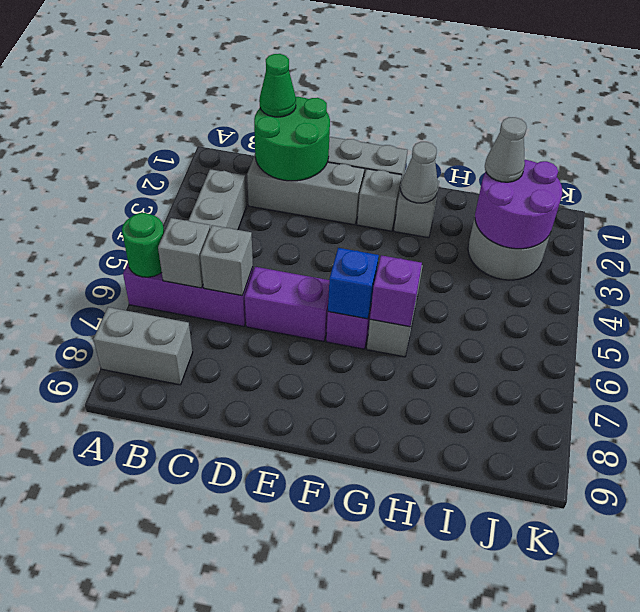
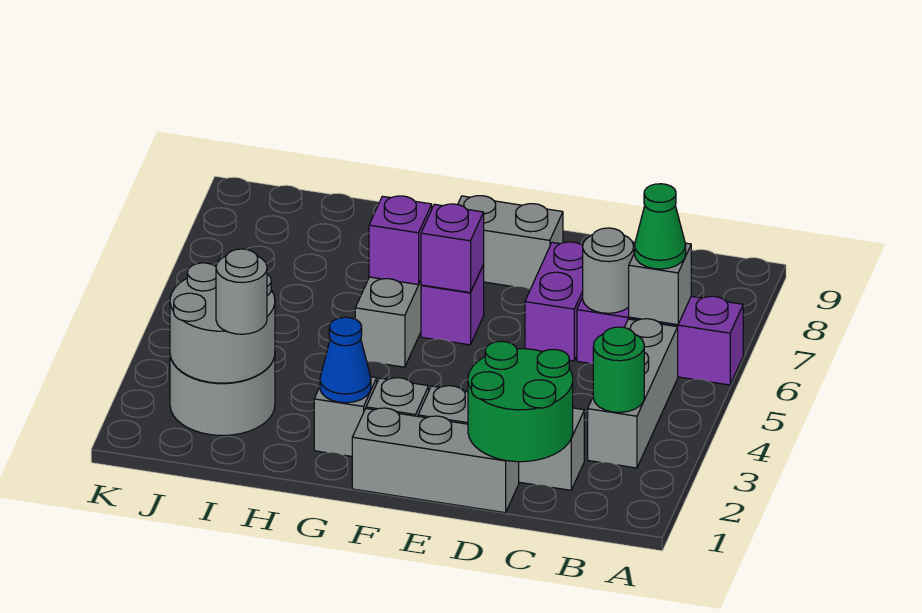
green 1x1 round brick [122,213,164,277] -> green 1x1 round brick moved to [593,327,644,412]
grey 1x2 brick [93,307,193,385] -> grey 1x2 brick moved to [458,196,563,289]
green 1x1 cone [259,54,296,117] -> green 1x1 cone moved to [635,184,686,269]
grey 1x1 brick [200,225,253,296] -> grey 1x1 round brick [583,228,634,313]
purple 1x2 brick [245,267,329,342] -> purple 1x2 brick turned to [525,242,583,361]
blue 1x1 brick [328,248,379,319] -> purple 1x1 brick [421,204,484,293]
grey 1x1 cone [400,142,438,203] -> blue 1x1 cone [320,317,371,403]
purple 2x2 round brick [475,160,562,249] -> grey 2x2 round brick [170,263,275,383]
grey 1x1 cone [485,117,527,182] -> grey 1x1 round brick [216,249,267,334]

